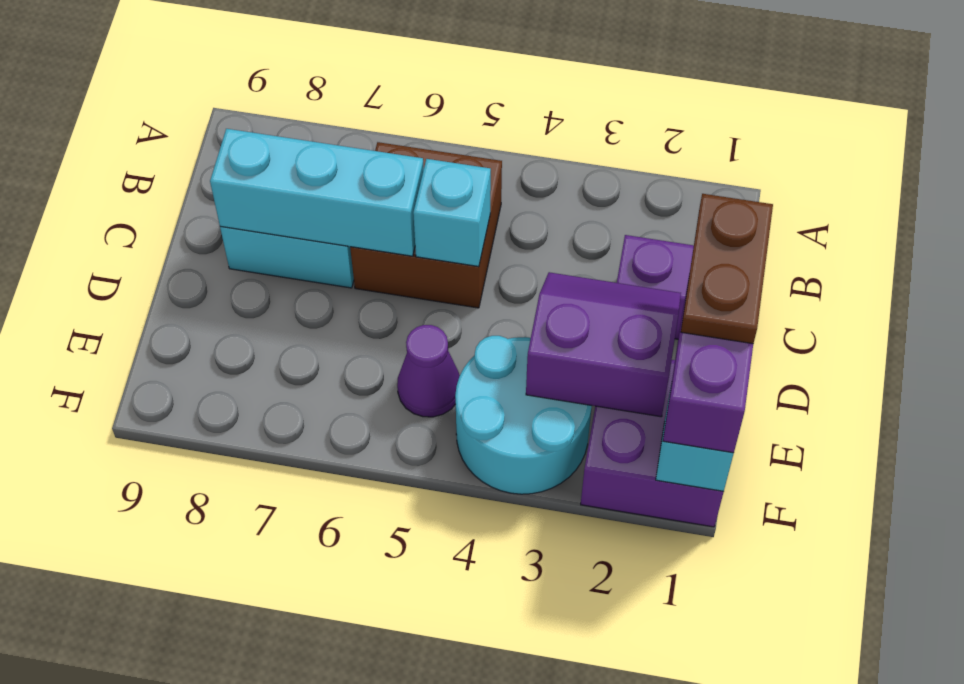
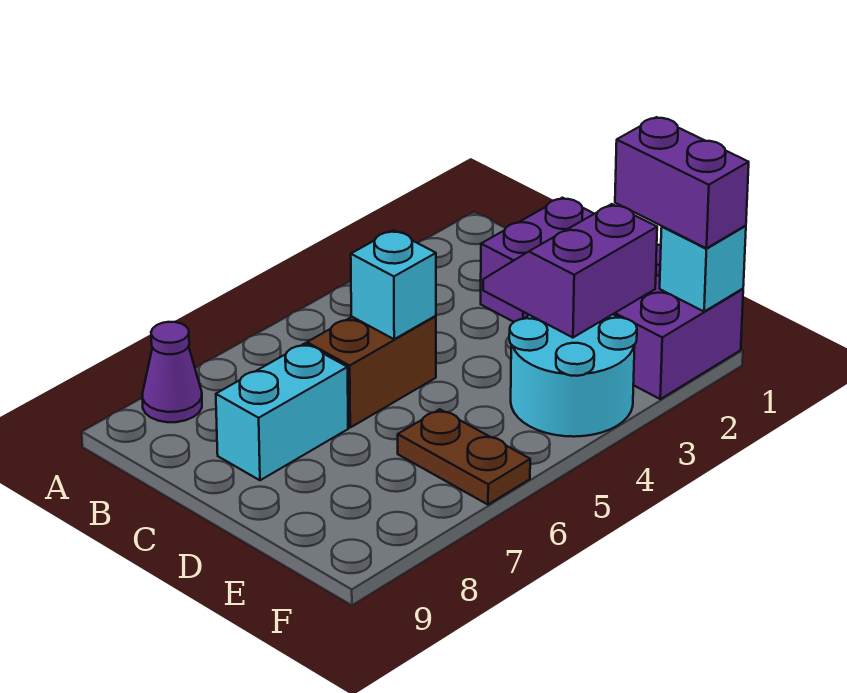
brown 2x2 brick [350,142,502,308] -> brown 1x2 brick [307,316,436,427]
cyan 1x3 brick [210,129,424,256] -> none
brown 1x2 plate [681,194,773,344] -> brown 1x2 plate moved to [398,409,530,505]
purple 1x1 cone [397,325,460,417] -> purple 1x1 cone moved to [142,322,202,422]

